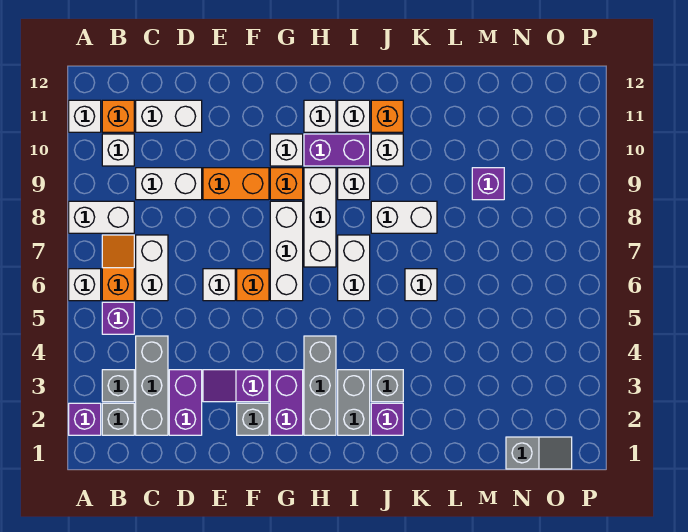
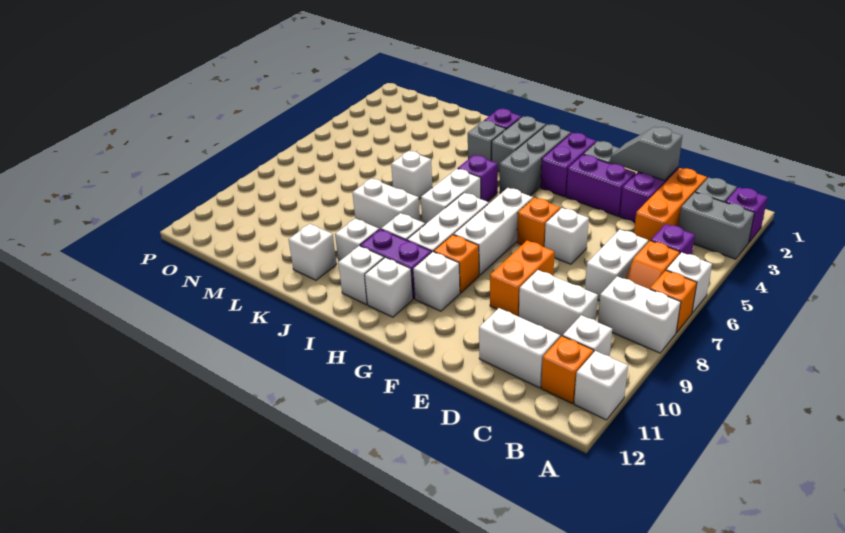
grey 1x1 brick [102,370,134,402] -> grey 1x2 brick [678,192,754,259]
grey 1x3 brick [136,336,168,435] -> orange 1x3 brick [634,168,707,242]
purple 1x2 slope [203,370,269,402] -> purple 1x2 brick [566,155,636,216]
orange 1x2 brick [203,168,269,200] -> orange 1x2 brick turned to [490,241,555,317]
orange 1x1 brick [371,100,403,132] -> orange 1x1 brick moved to [650,270,697,333]
none -> white 1x1 brick [288,224,336,280]
purple 1x1 brick [472,168,504,200] -> purple 1x1 brick moved to [458,155,498,202]
grey 1x2 slope [506,437,572,469] -> grey 1x2 slope moved to [610,127,682,181]

